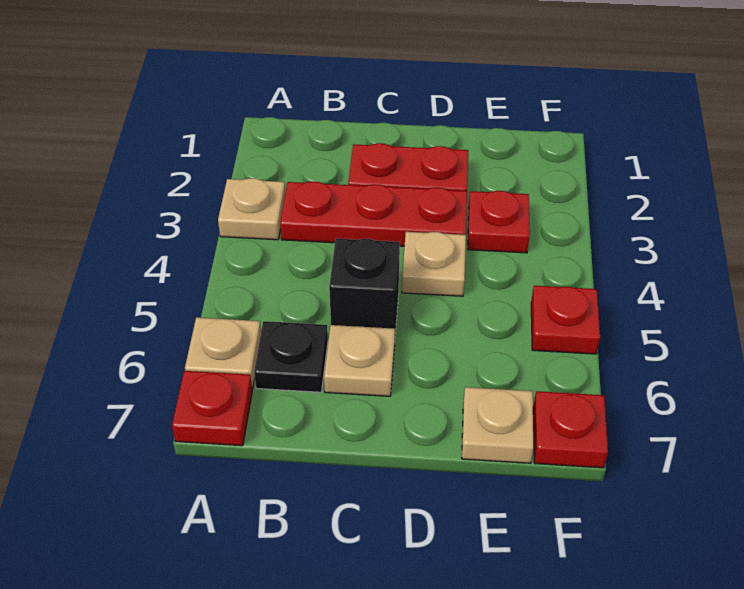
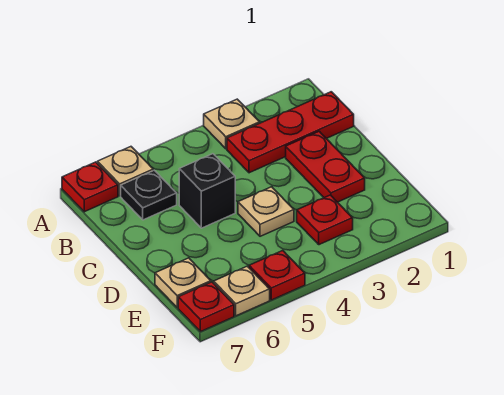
red 1x3 plate [280,181,467,246] -> red 1x3 plate turned to [227,92,354,173]
tan 1x1 plate [324,325,395,396] -> tan 1x1 plate moved to [214,266,270,316]

